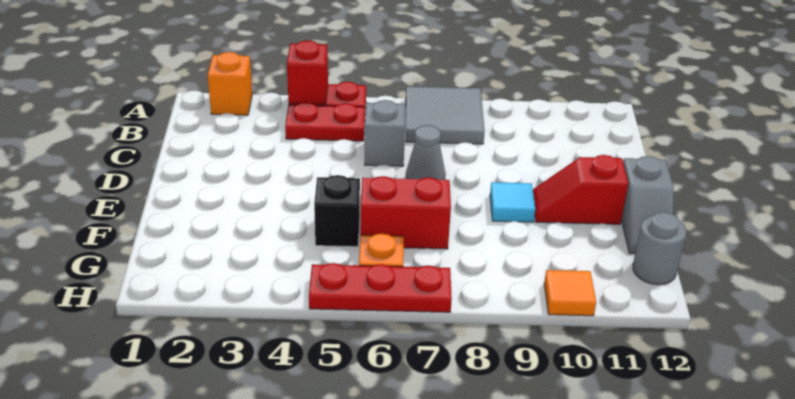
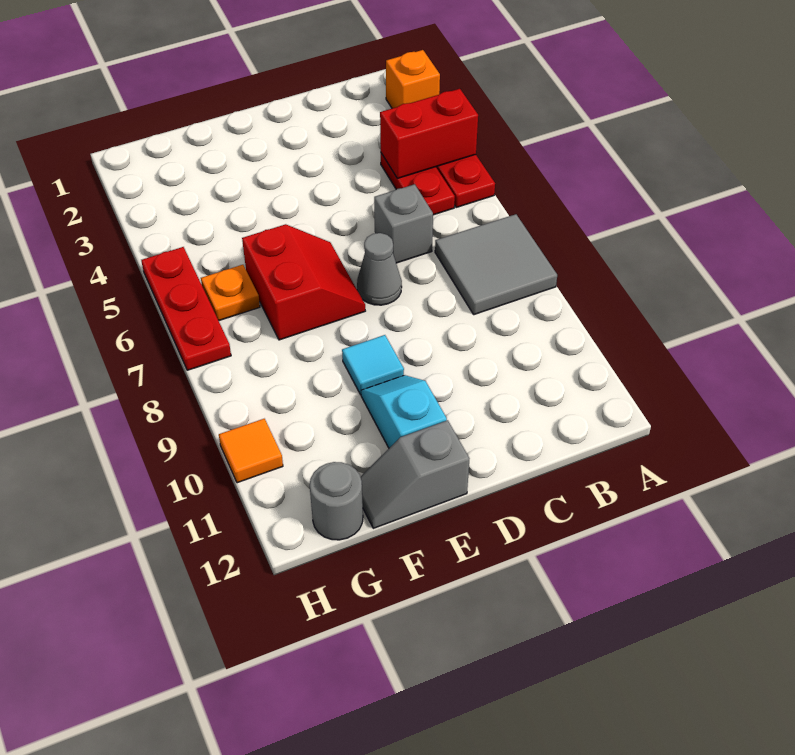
red 1x1 brick [287,41,328,104] -> red 1x2 brick [380,89,478,178]
red 1x2 slope [533,155,628,224] -> cyan 1x2 slope [361,375,447,448]
black 1x1 brick [314,175,360,247] -> none

